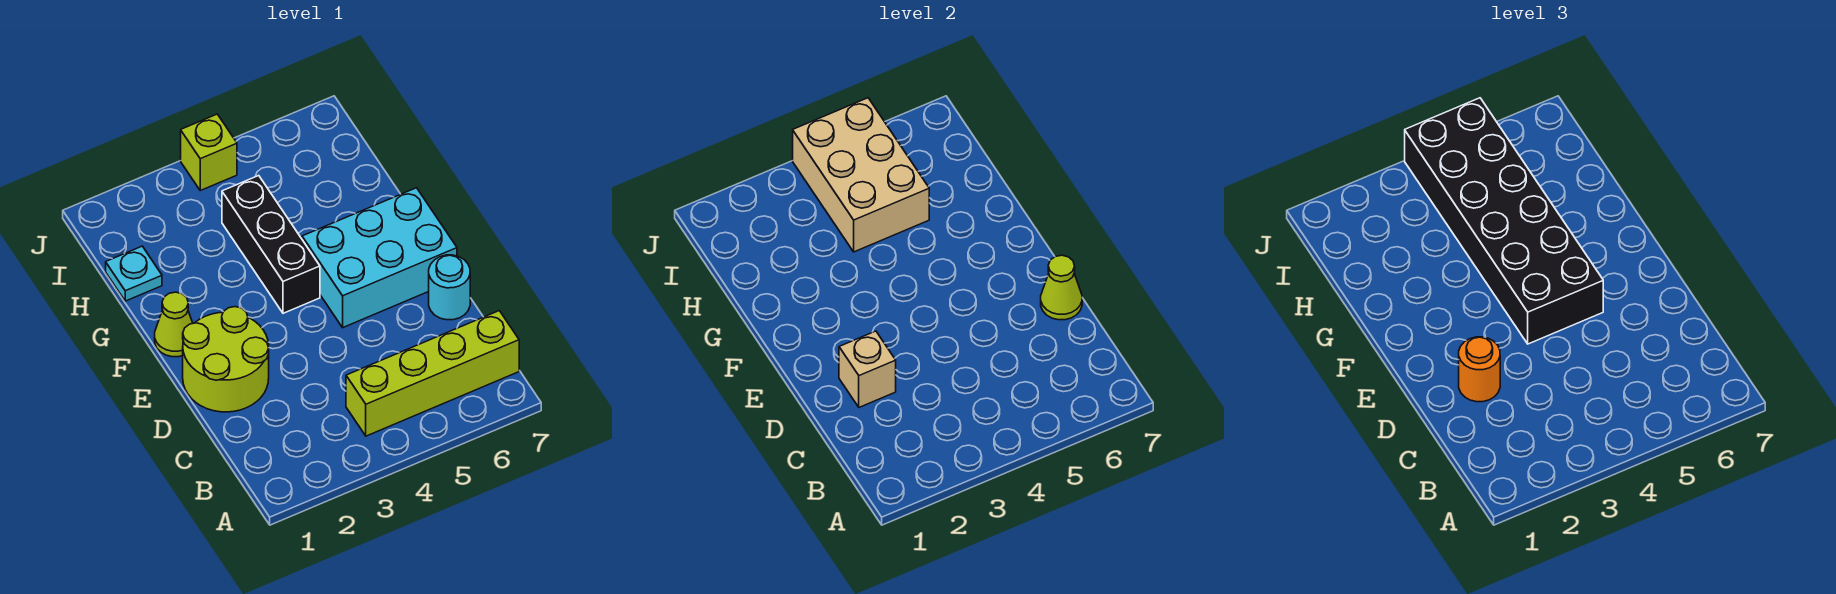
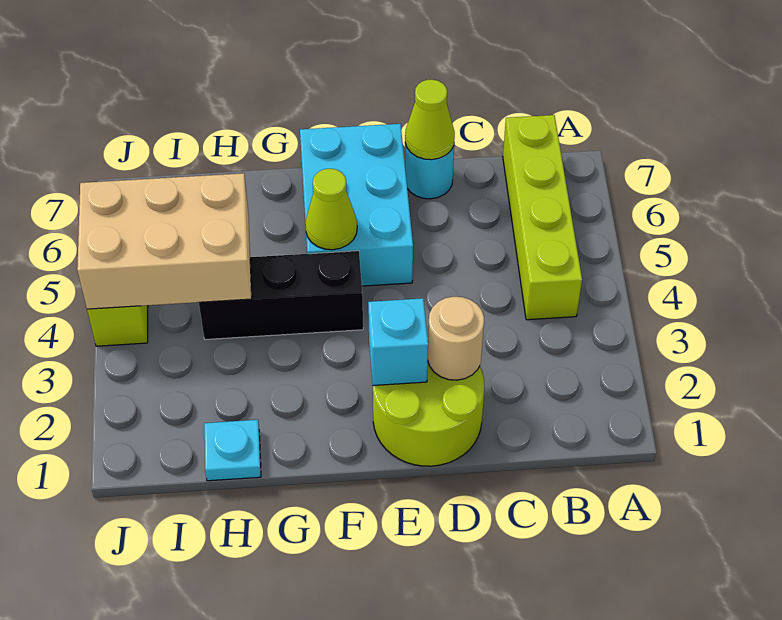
tan 1x1 brick [839,331,896,407] -> tan 1x1 round brick [428,297,484,380]
orange 1x1 round brick [1459,337,1500,402] -> none
none -> cyan 1x1 brick [368,298,428,385]
black 2x6 brick [1405,98,1603,344] -> none
lime 1x1 cone [155,292,193,357] -> lime 1x1 cone moved to [305,169,357,250]

